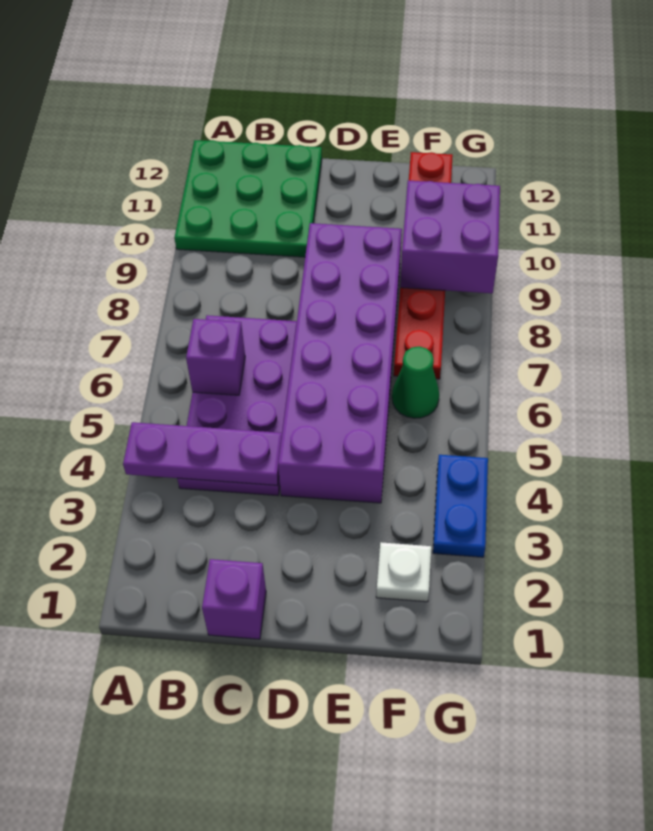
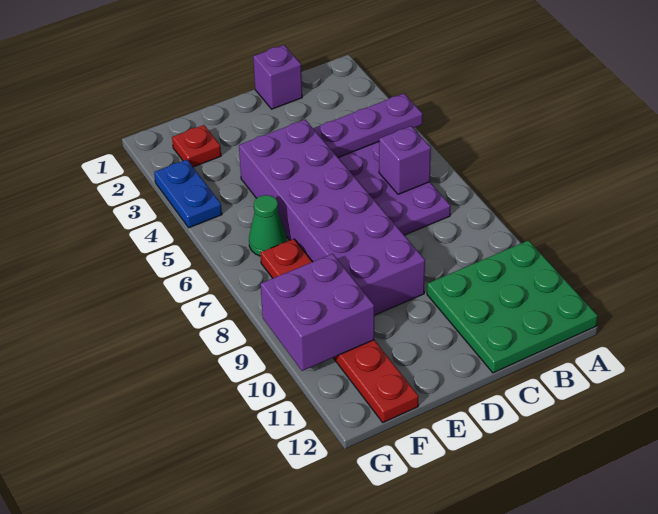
white 1x1 plate [376,542,431,602] -> red 1x1 plate [172,125,221,167]

